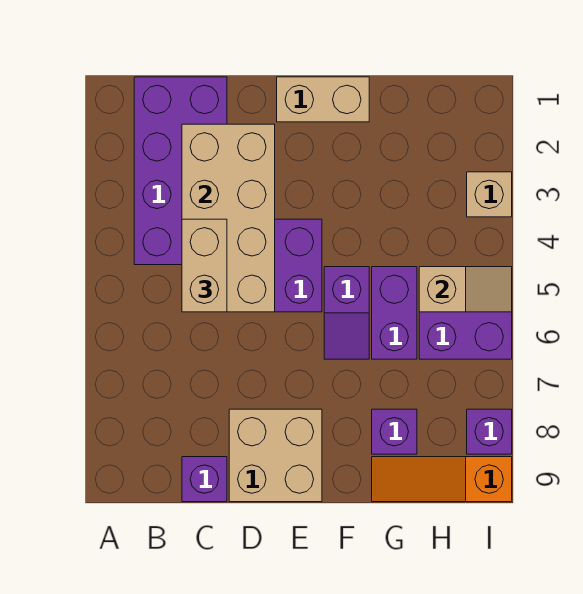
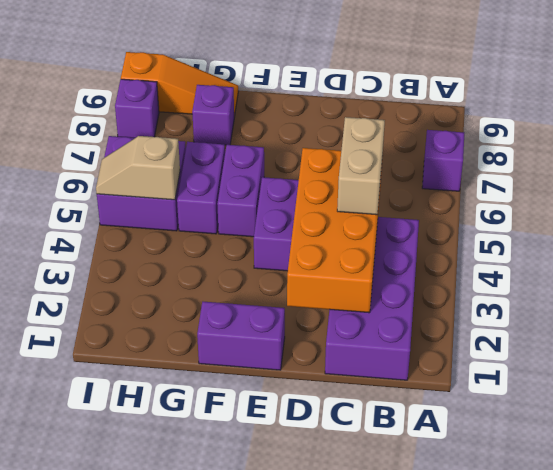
tan 2x4 brick [182,124,275,312] -> orange 2x4 brick [287,148,382,313]
purple 1x1 brick [182,457,227,502] -> purple 1x1 brick moved to [422,130,464,191]
tan 2x2 brick [229,409,322,502] -> none
tan 1x2 brick [277,77,369,122] -> purple 1x2 brick [197,302,285,370]
purple 1x2 slope [324,267,369,359] -> purple 1x2 brick [217,145,264,237]
tan 1x1 brick [467,172,512,217] -> none

